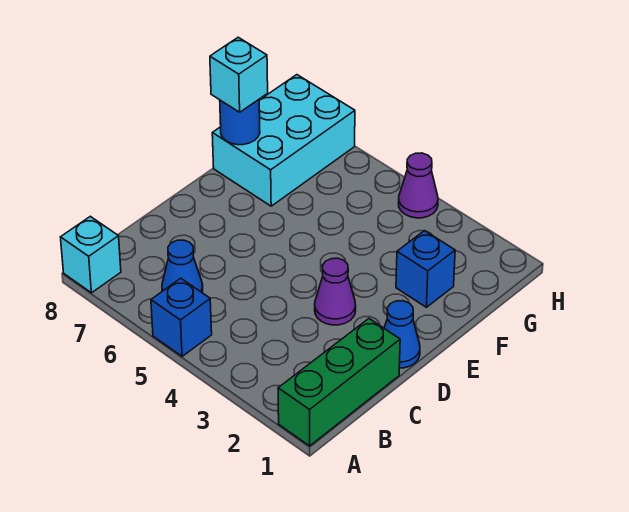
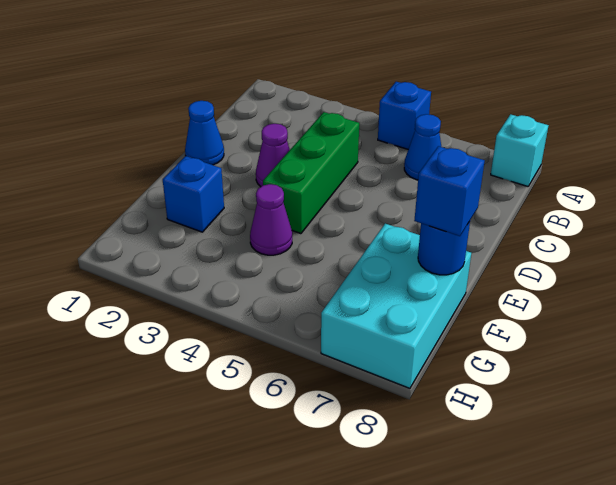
green 1x3 brick [278,319,400,446] -> green 1x3 brick moved to [263,112,359,234]
cyan 1x1 brick [210,37,268,112] -> blue 1x1 brick [414,146,485,236]
purple 1x1 cone [398,153,438,218] -> purple 1x1 cone moved to [250,184,292,255]

